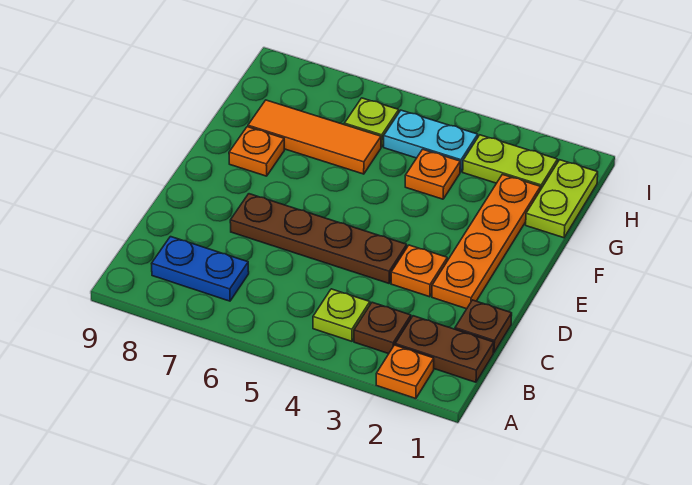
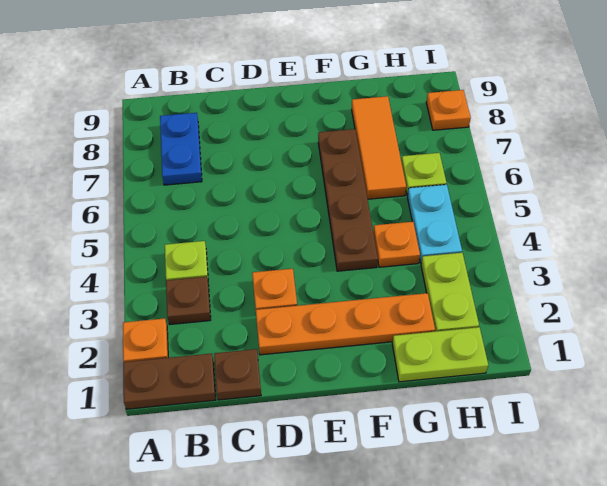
brown 1x2 plate [395,316,494,382] -> brown 1x2 plate turned to [123,353,216,409]
brown 1x4 plate [230,194,407,283] -> brown 1x4 plate moved to [318,129,378,271]
orange 1x1 plate [229,127,284,176] -> orange 1x1 plate moved to [426,90,471,130]

